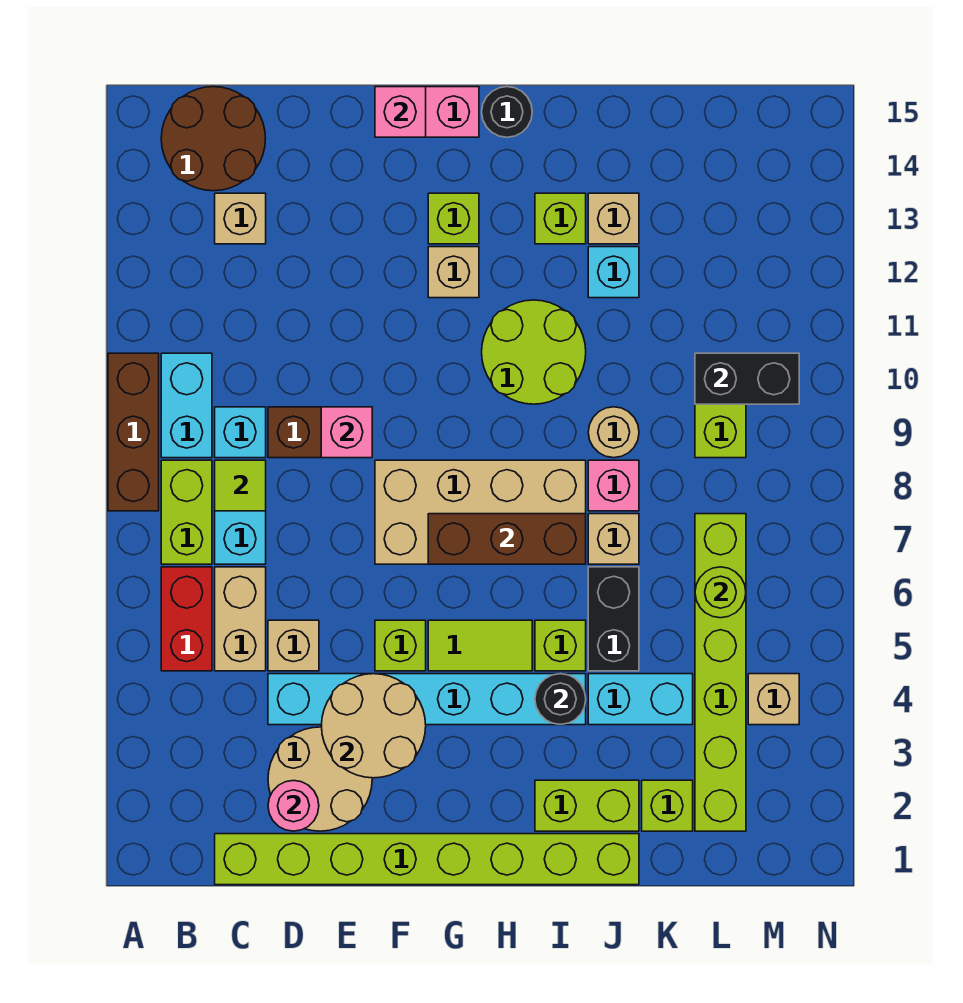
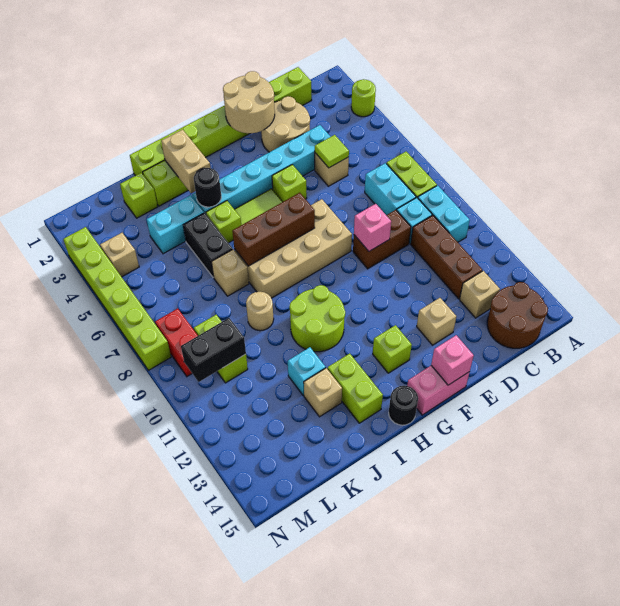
brown 1x3 brick [108,353,159,511] -> brown 1x3 brick moved to [411,216,482,299]
red 1x2 brick [161,567,212,671] -> red 1x2 brick moved to [155,309,198,376]
tan 1x2 brick [215,567,266,671] -> tan 1x2 brick moved to [161,129,210,193]
lime 1x1 tile [215,460,266,511] -> lime 1x1 tile moved to [315,135,349,168]
pink 1x1 round brick [268,781,319,831] -> none
tan 2x2 round brick [321,674,426,778] -> tan 2x2 round brick moved to [223,71,275,133]
tan 1x1 brick [428,247,479,298] -> tan 1x1 brick moved to [417,298,456,345]
lime 1x1 brick [535,193,586,244] -> lime 1x2 brick [327,353,383,423]
pink 1x1 brick [588,460,639,511] -> none
lime 1x6 brick [695,514,746,831] -> lime 1x6 brick moved to [63,227,171,370]
lime 1x1 round brick [695,567,746,618] -> lime 1x1 round brick moved to [351,79,376,117]

